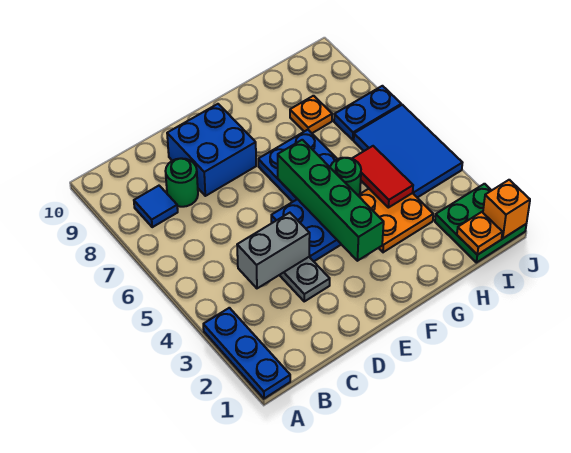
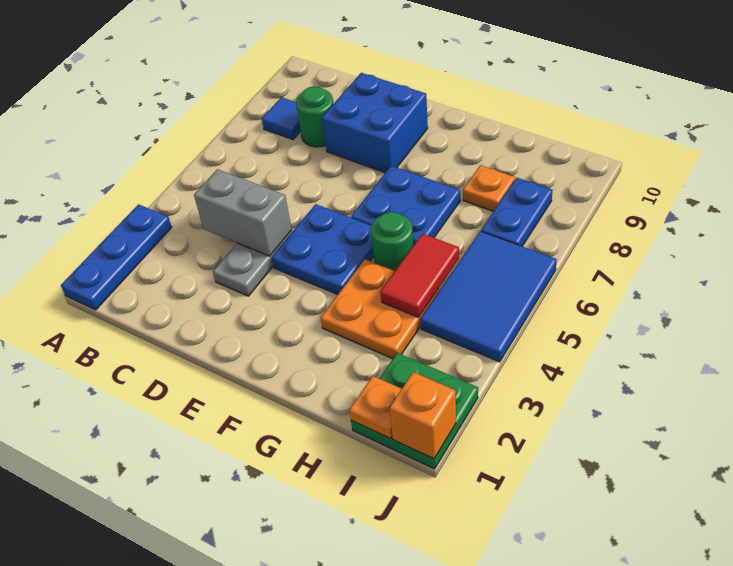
green 1x4 brick [278,140,384,261] -> none
blue 1x2 plate [334,86,401,140] -> blue 1x2 plate turned to [481,178,552,246]

